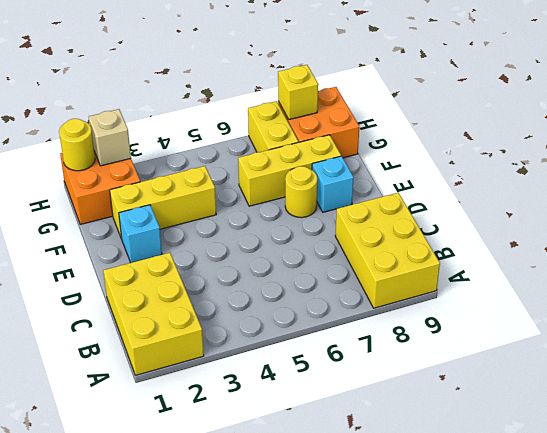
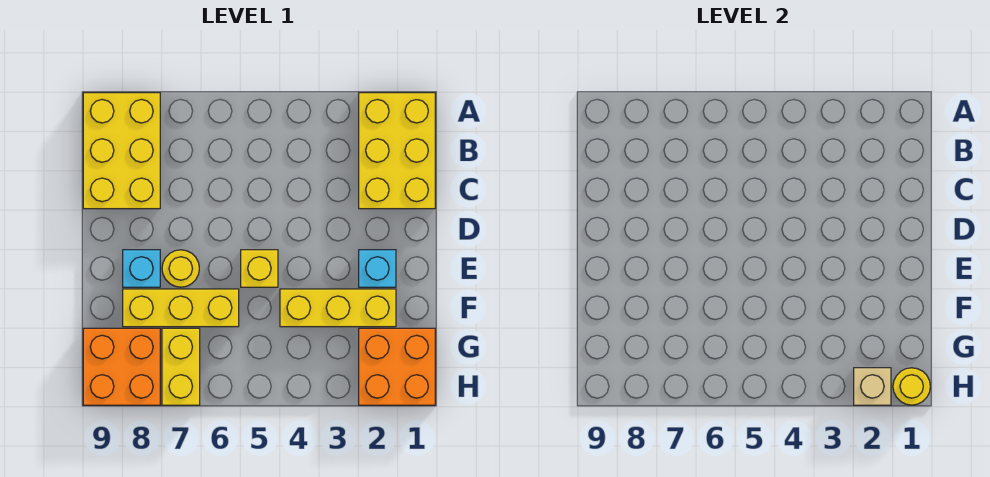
yellow 1x1 brick [278,65,318,120] -> yellow 1x1 brick moved to [241,250,278,287]

